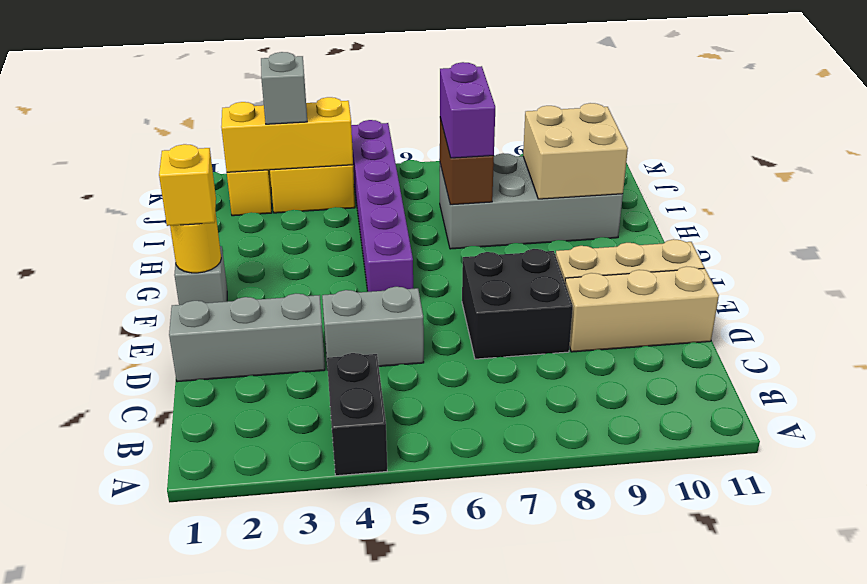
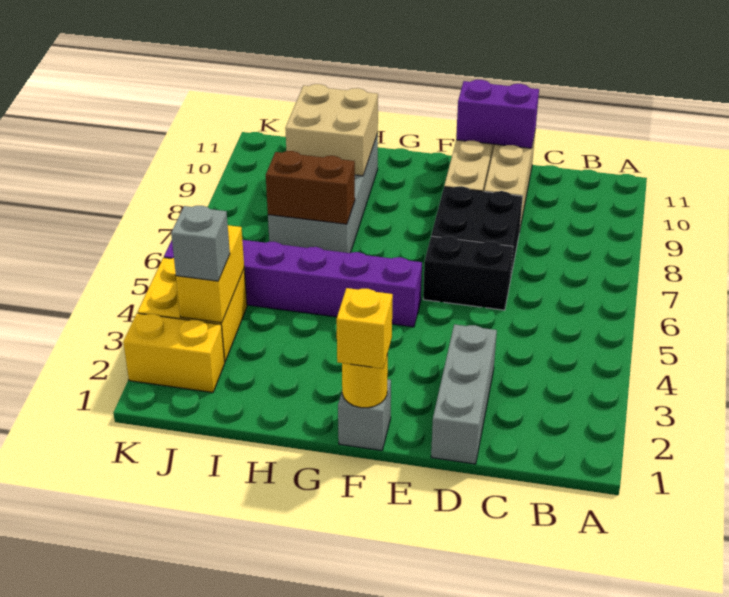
black 1x2 brick [327,353,387,476] -> black 1x2 brick moved to [423,236,513,310]
grey 1x2 brick [322,287,424,370] -> none
purple 1x2 brick [440,62,495,158] -> purple 1x2 brick moved to [456,80,539,148]
yellow 1x3 brick [221,97,353,172] -> yellow 1x2 brick [176,225,244,323]

